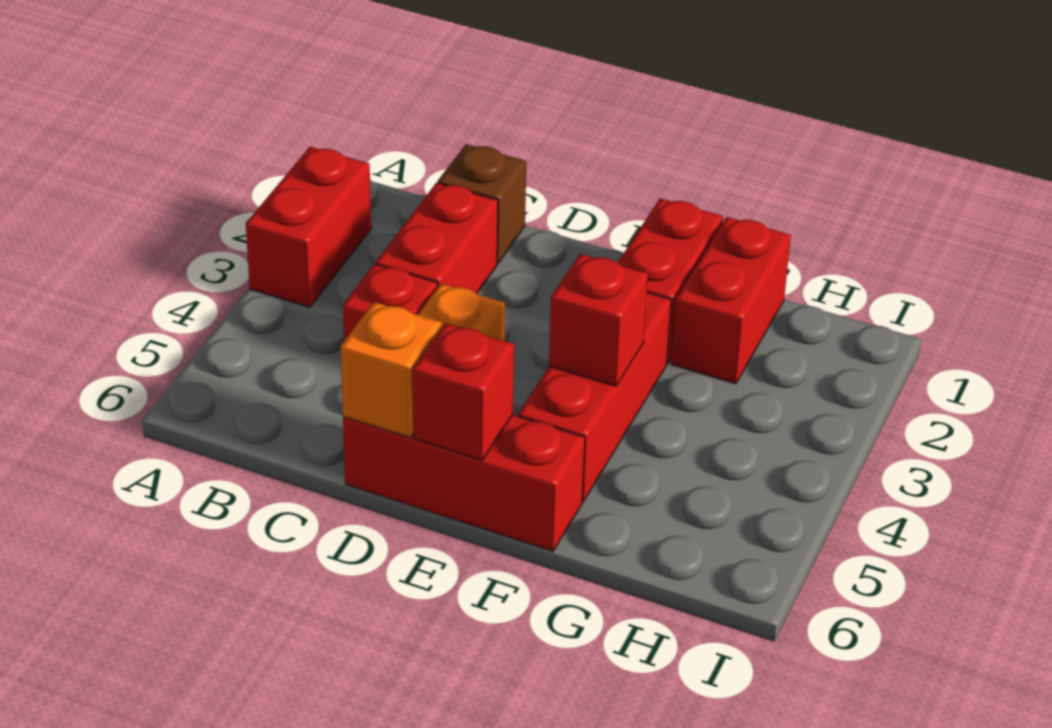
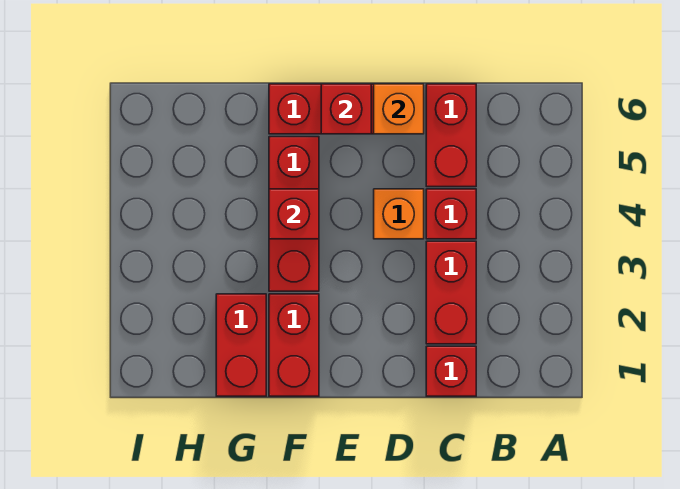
red 1x2 brick [246,147,371,307] -> red 1x2 brick moved to [426,84,476,187]
brown 1x1 brick [438,144,526,264] -> red 1x1 brick [426,346,476,396]

